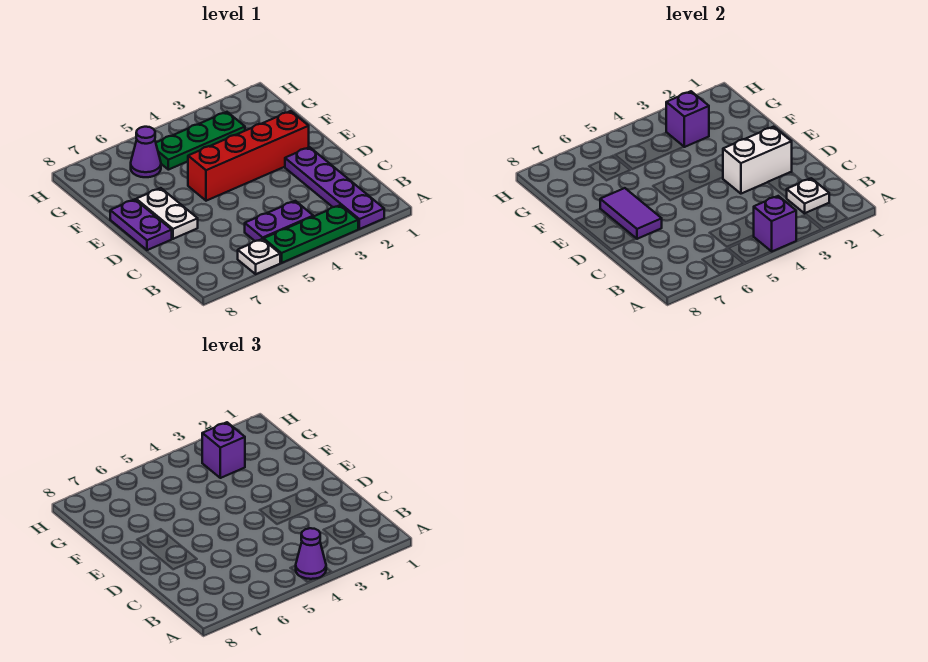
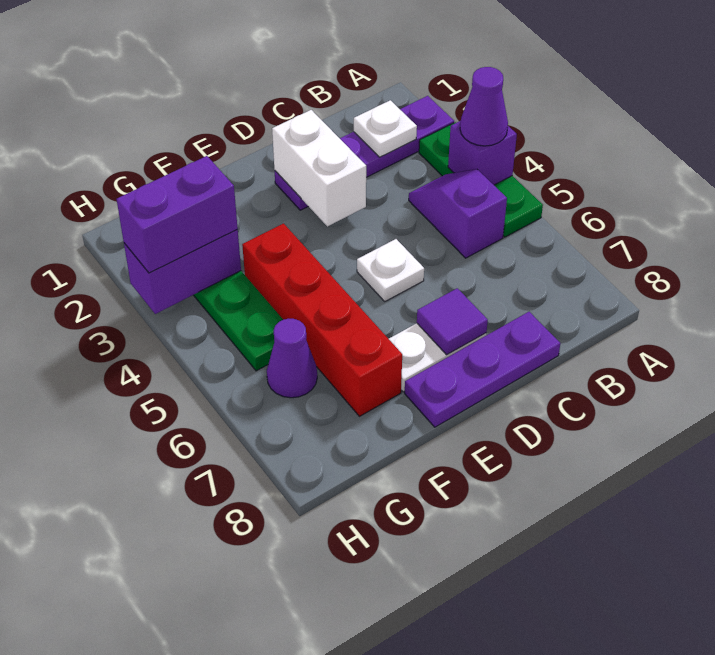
white 1x1 plate [238,239,280,274] -> white 1x1 plate moved to [357,239,424,301]
purple 1x2 plate [245,201,313,241] -> purple 1x2 slope [409,169,507,258]
purple 1x2 tile [600,188,662,239] -> purple 1x1 tile [417,288,488,355]
purple 1x2 plate [110,199,172,250] -> purple 1x3 plate [405,312,560,427]
red 1x4 brick [188,111,309,201] -> red 1x4 brick moved to [242,224,402,416]
purple 1x1 brick [666,91,709,147] -> purple 1x2 brick [124,230,241,314]
purple 1x1 brick [202,422,245,478] -> purple 1x2 brick [117,156,238,273]

